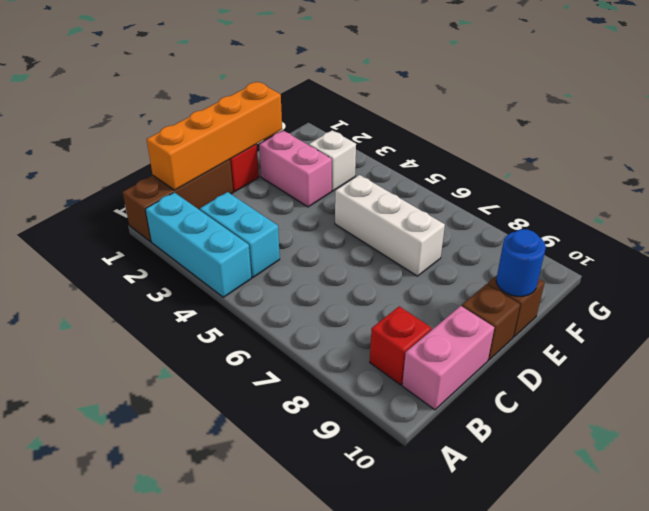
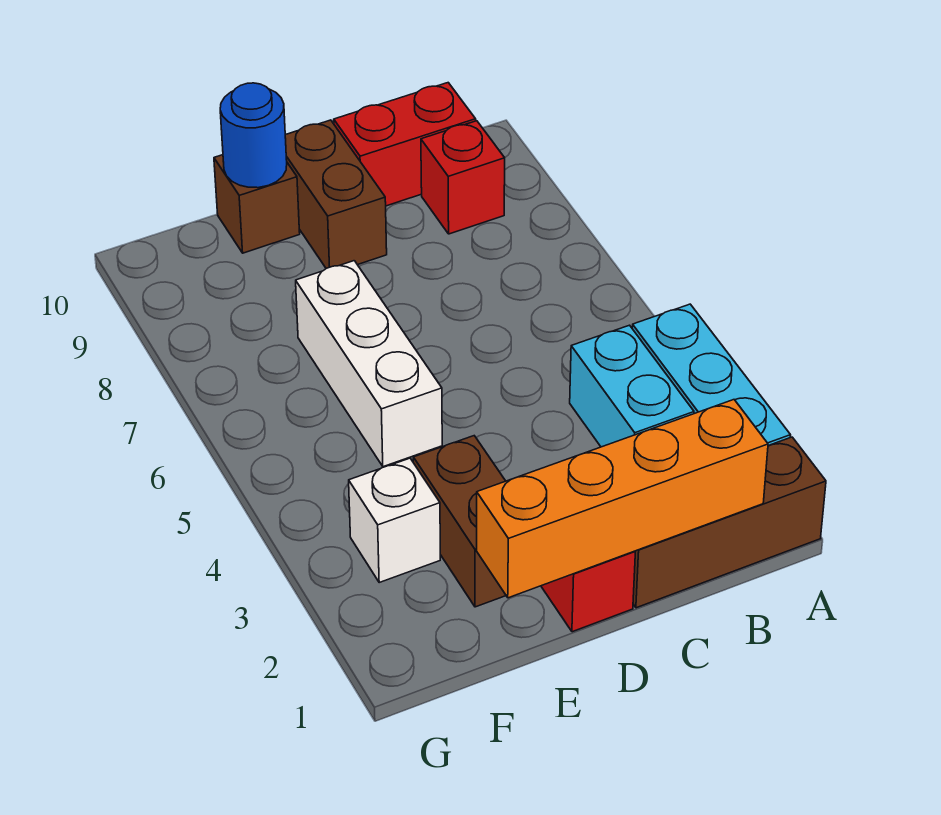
pink 1x2 brick [402,306,494,410] -> red 1x2 brick [334,83,476,206]
brown 1x1 brick [462,284,520,360] -> brown 1x2 brick [285,120,387,268]
pink 1x2 brick [259,131,332,207] -> brown 1x2 brick [413,436,506,607]

